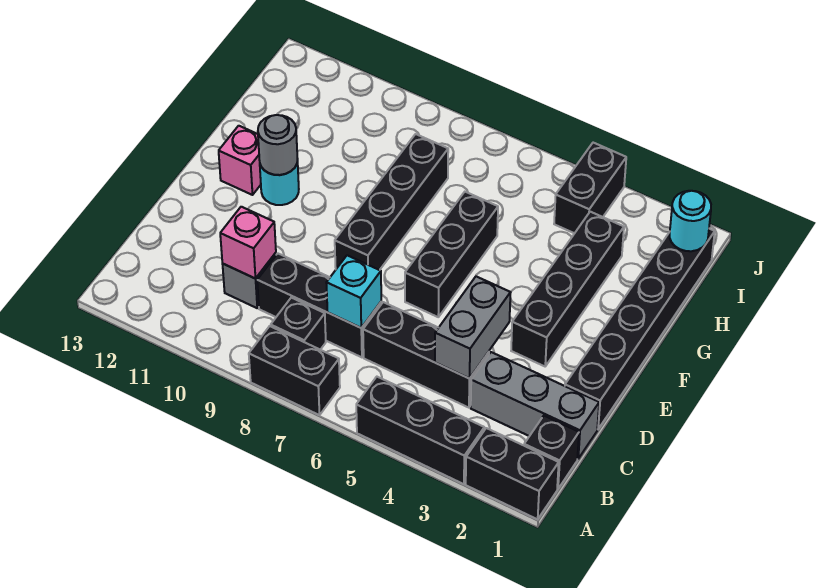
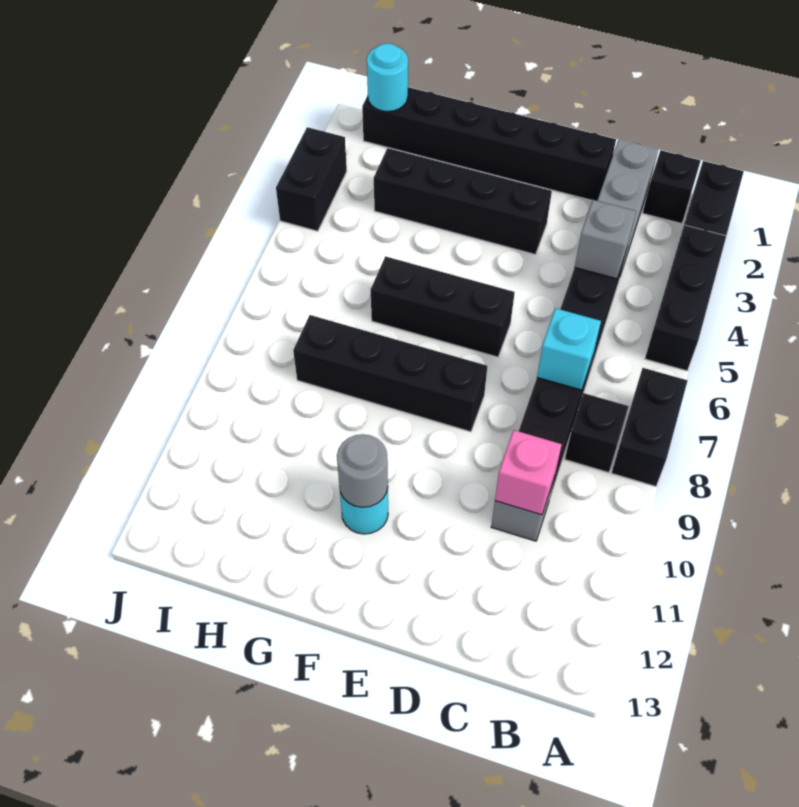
grey 1x2 brick [435,276,511,379] -> grey 1x1 brick [575,200,636,279]
pink 1x1 brick [219,126,261,195] -> none
black 1x2 brick [554,143,626,233] -> black 1x2 brick turned to [276,127,347,231]

